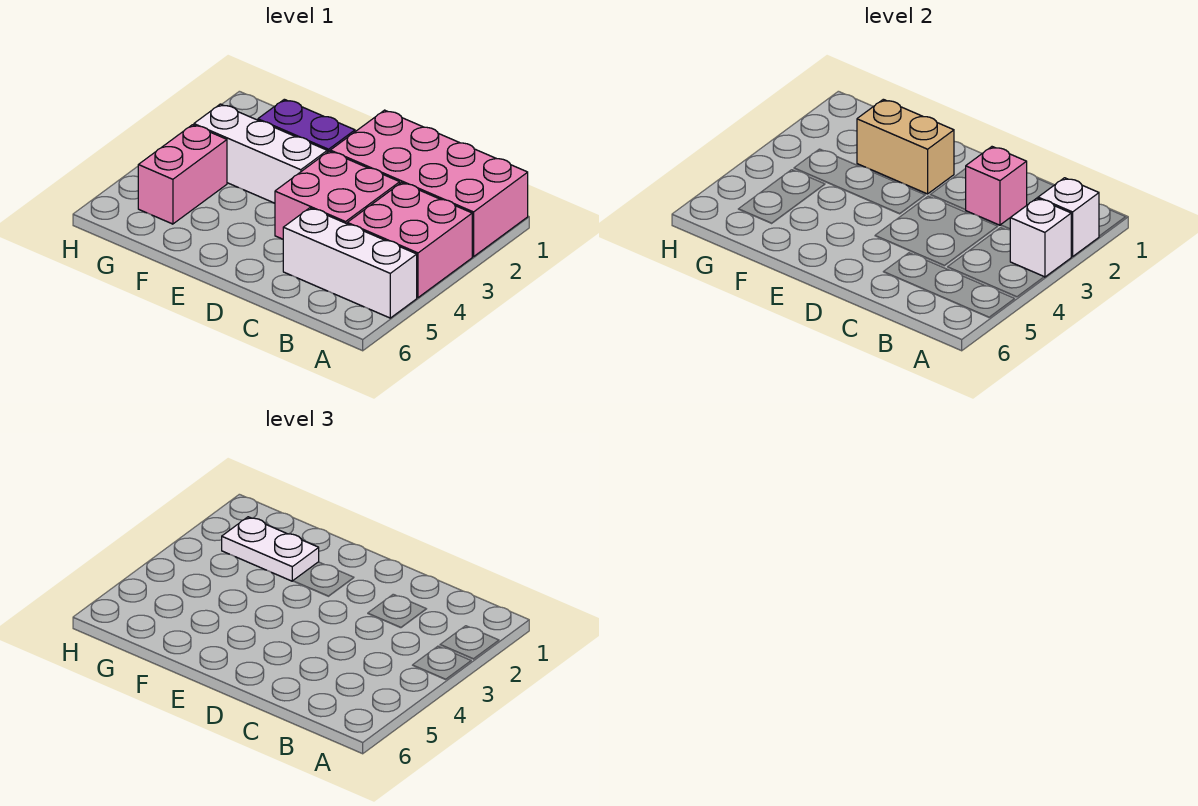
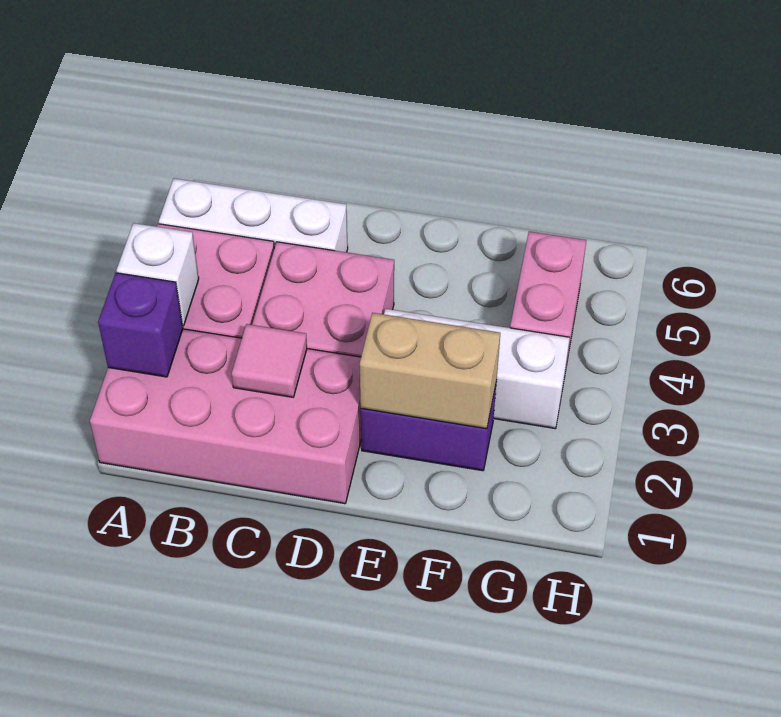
white 1x1 brick [1038,178,1099,257] -> purple 1x1 brick [98,273,183,377]
pink 1x1 brick [966,147,1027,225] -> pink 1x1 tile [232,324,307,397]
white 1x2 plate [222,517,319,581] -> none

